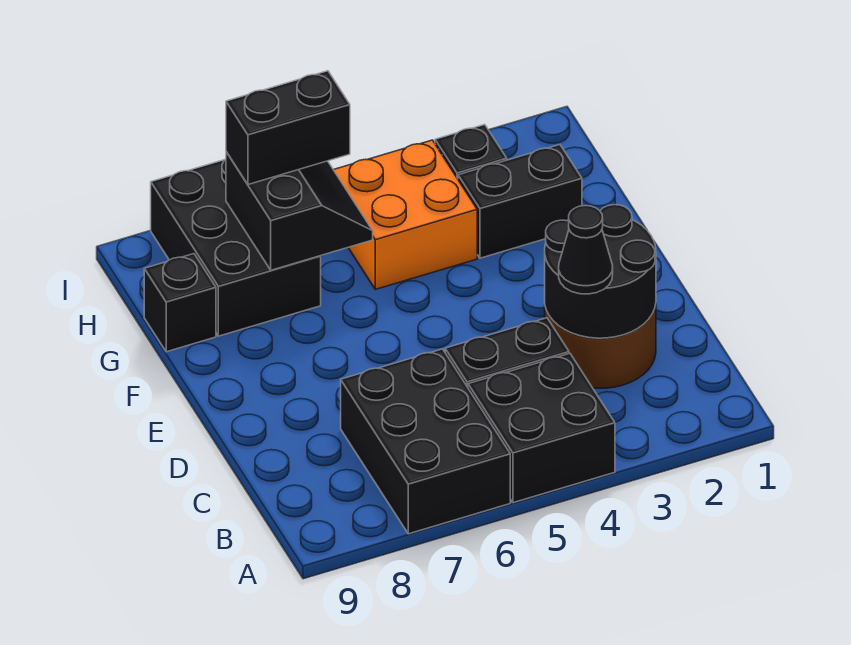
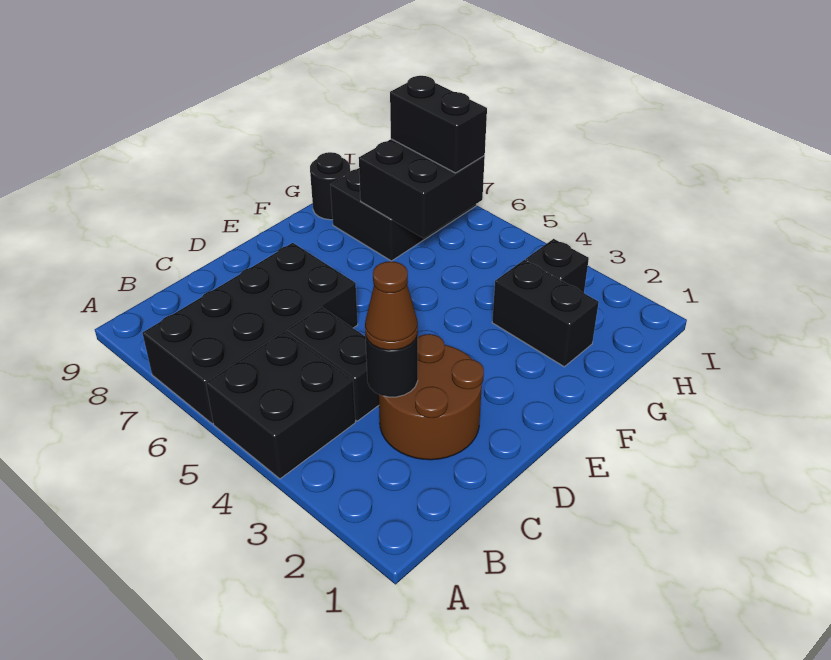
black 2x3 brick [341,349,510,534] -> black 2x4 brick [142,243,358,424]
black 2x2 round brick [545,205,656,338] -> black 1x1 round brick [365,336,418,397]
black 1x1 cone [559,206,613,294] -> brown 1x1 cone [365,261,418,350]
orange 2x2 brick [334,140,477,289] -> none
black 2x2 slope [226,152,373,270] -> black 2x2 brick [359,139,485,238]
black 1x1 brick [144,254,216,352] -> black 1x1 round brick [310,152,350,220]

